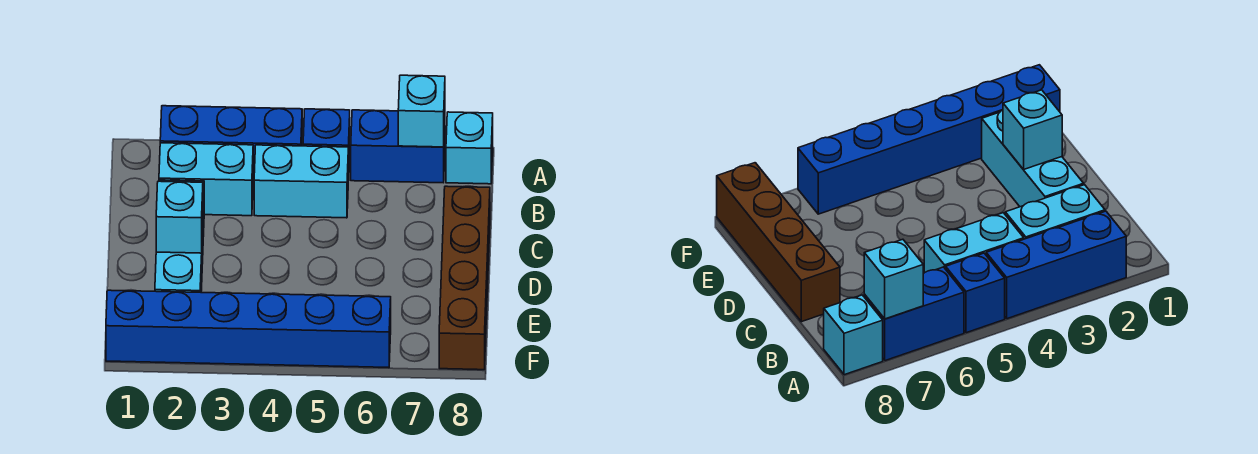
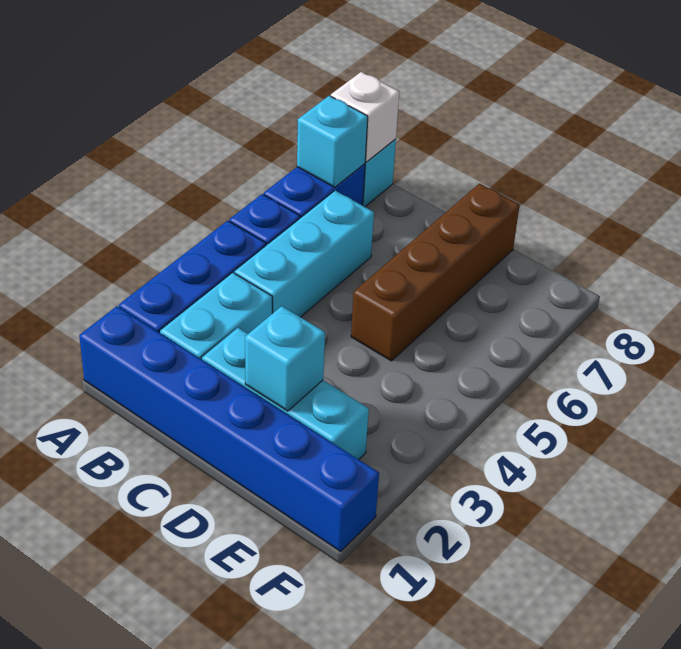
none -> white 1x1 brick [331,72,399,162]
cyan 1x2 brick [254,145,348,218] -> cyan 1x3 brick [234,191,374,317]
brown 1x4 brick [439,186,490,370] -> brown 1x4 brick turned to [351,184,520,361]
blue 1x6 brick [106,290,391,368] -> blue 1x6 brick turned to [79,306,379,551]

